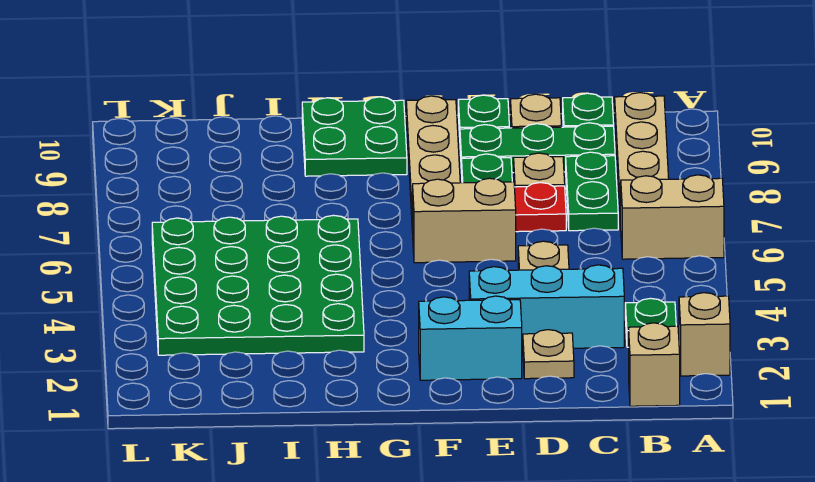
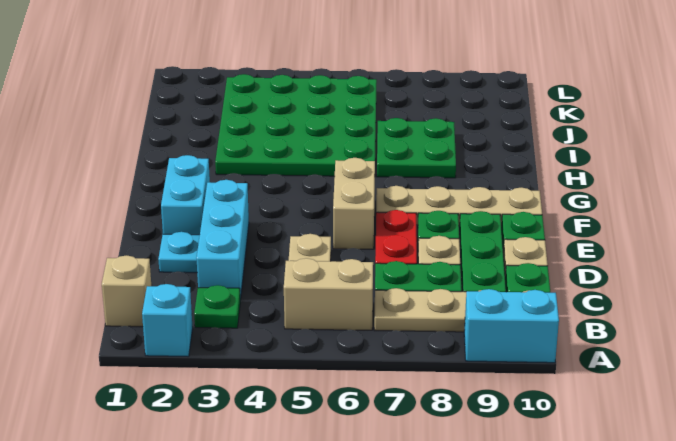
tan 1x1 brick [679,293,730,376] -> cyan 1x1 brick [142,284,193,356]
tan 1x2 brick [621,175,724,259] -> tan 1x2 brick turned to [284,258,373,330]
none -> cyan 1x2 brick [464,289,559,363]
tan 1x1 plate [523,330,574,379] -> cyan 1x1 plate [158,232,200,273]
green 2x2 plate [302,97,407,176] -> green 2x2 plate moved to [377,118,456,178]

